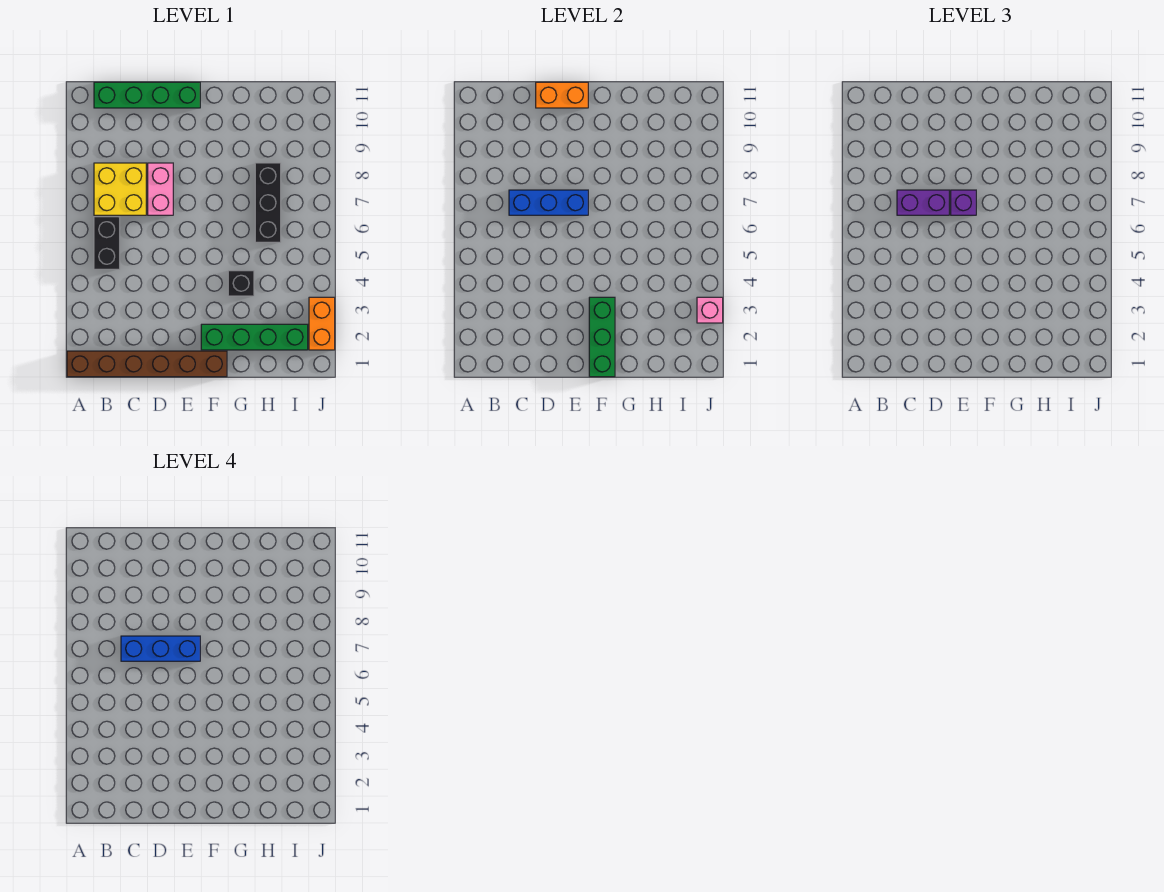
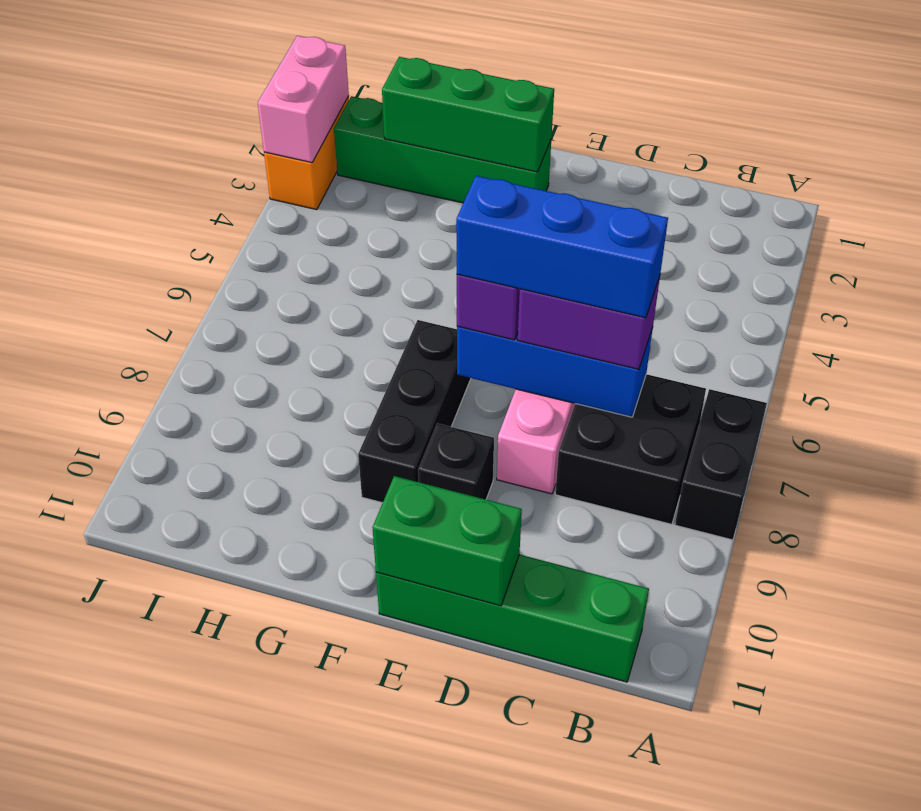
brown 1x6 brick [67,351,227,377] -> none
black 1x2 brick [94,217,120,269] -> black 1x2 brick moved to [675,389,767,540]
yellow 2x2 brick [94,163,146,215] -> black 2x2 brick [555,374,706,524]
orange 1x2 brick [536,82,588,108] -> green 1x2 brick [372,476,522,606]
green 1x3 brick [589,297,615,377] -> green 1x3 brick turned to [382,57,554,172]
black 1x1 brick [228,271,254,296] -> black 1x1 brick moved to [418,423,494,499]
black 1x3 brick [255,163,281,242] -> black 1x3 brick moved to [358,320,471,503]
pink 1x1 brick [697,297,723,323] -> pink 1x2 brick [258,36,349,163]

